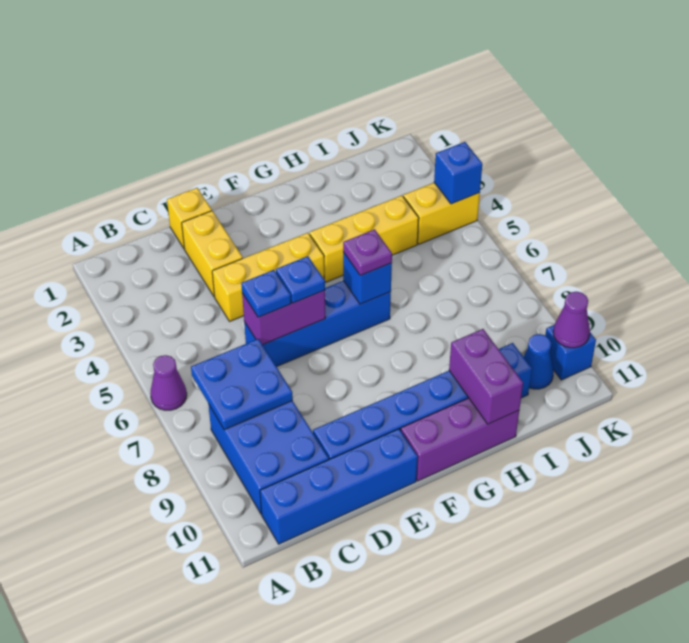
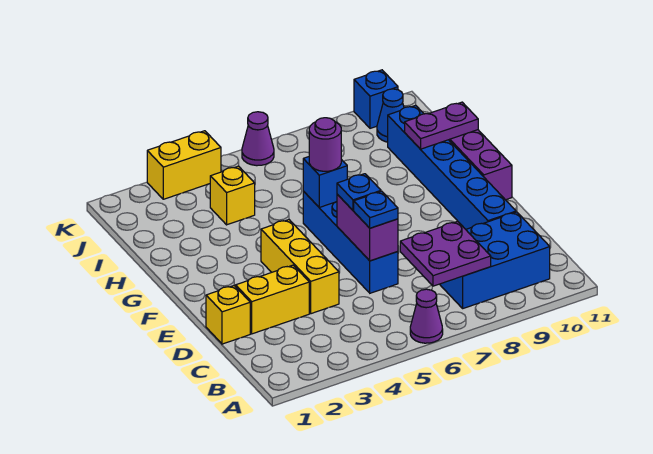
blue 2x2 plate [191,339,293,430] -> purple 2x2 plate [400,221,491,286]
blue 1x4 brick [260,429,418,544] -> none
yellow 1x3 brick [310,195,419,282] -> yellow 1x1 brick [210,166,255,225]
purple 1x1 plate [343,229,392,275] -> purple 1x1 round brick [309,118,341,171]
purple 1x2 brick [449,329,523,424] -> purple 1x2 plate [405,102,478,149]
yellow 1x2 brick [403,183,480,244] -> yellow 1x2 brick turned to [147,131,221,199]
blue 1x1 brick [434,142,482,204] -> none
purple 1x1 cone [553,292,590,348] -> purple 1x1 cone moved to [242,112,274,166]

